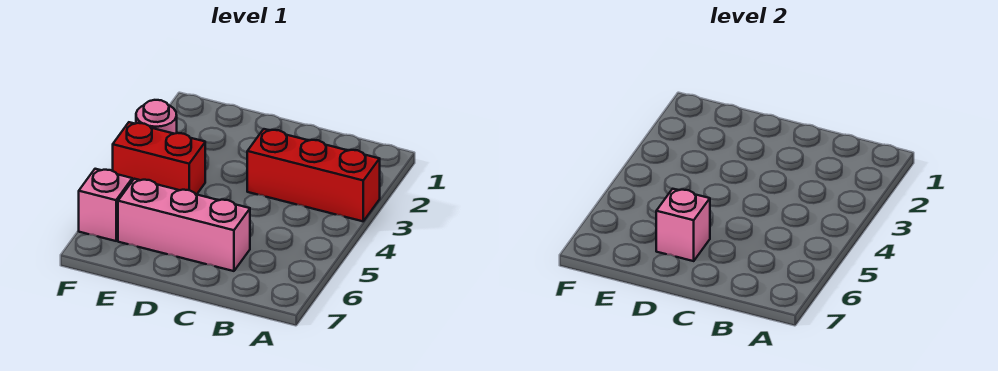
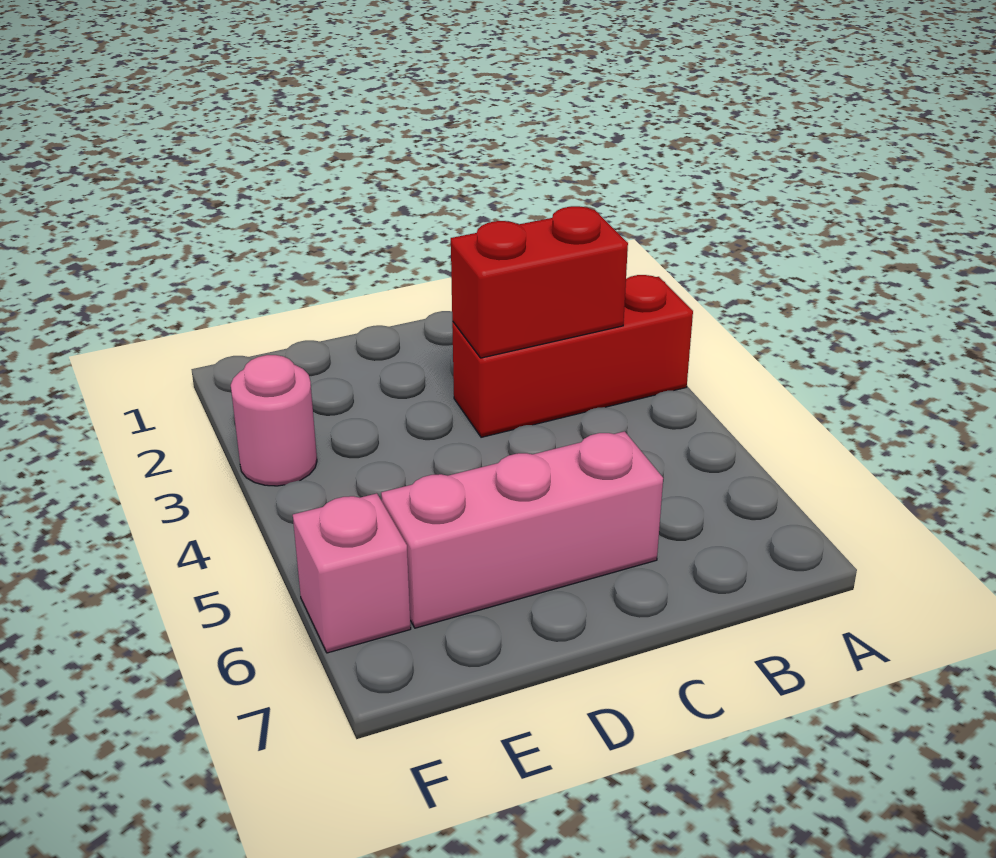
pink 1x1 brick [656,189,710,261] -> none
red 1x2 brick [113,122,205,195] -> red 1x2 brick moved to [451,206,628,358]

